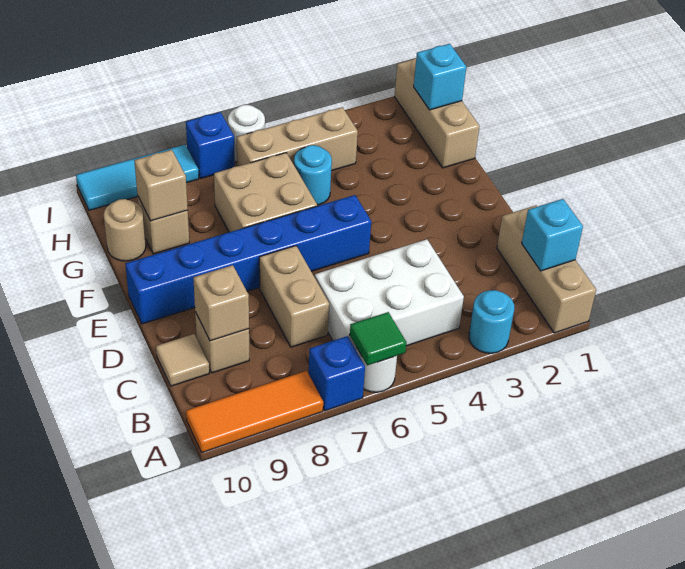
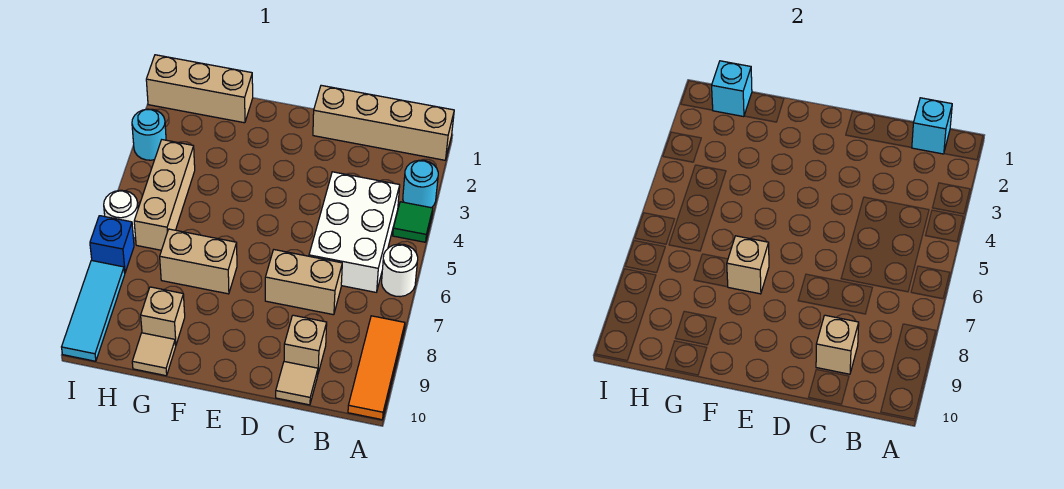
tan 1x3 brick [497,205,596,333] -> tan 1x4 brick [313,85,454,160]
green 1x1 tile [350,312,406,365] -> green 1x1 tile moved to [393,202,433,242]
blue 1x1 brick [309,336,365,411] -> none
blue 1x6 brick [125,195,371,324] -> none
tan 2x2 brick [214,153,317,232] -> tan 1x2 brick [160,229,237,294]
cyan 1x1 round brick [294,145,332,205] -> cyan 1x1 round brick moved to [132,109,166,160]
tan 1x1 brick [134,150,188,221] -> tan 1x1 brick moved to [727,236,769,294]
tan 1x1 round brick [104,199,146,261] -> tan 1x1 tile [132,333,176,376]

